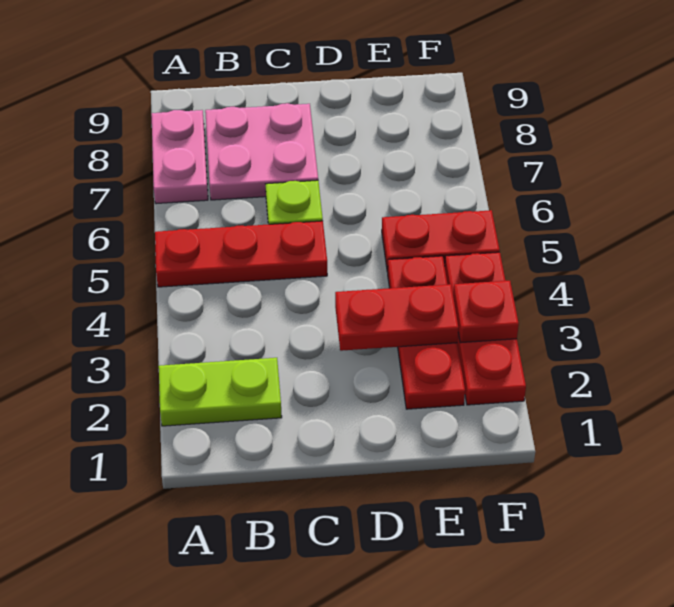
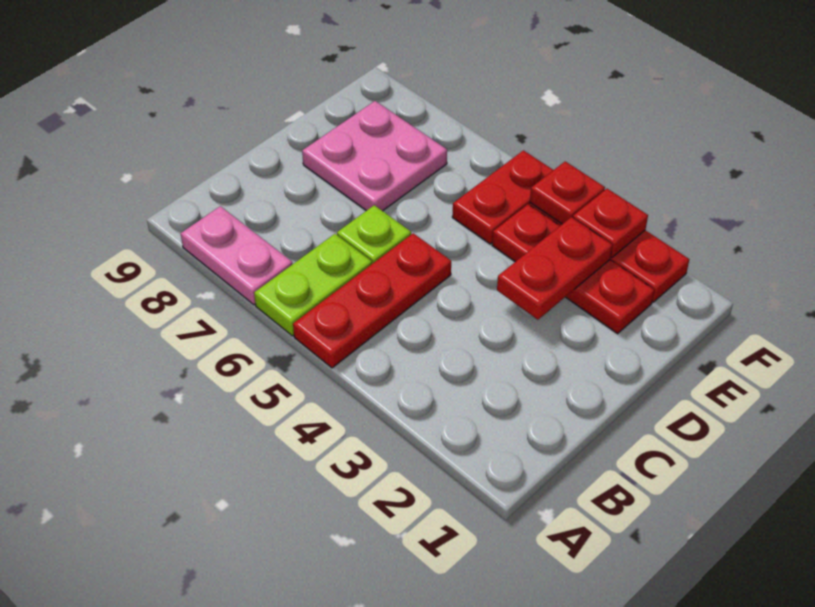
lime 1x2 plate [159,358,282,426] -> lime 1x2 plate moved to [254,234,372,336]
pink 2x2 plate [205,103,318,200] -> pink 2x2 plate moved to [302,101,447,211]
none -> red 1x1 plate [530,161,605,224]

